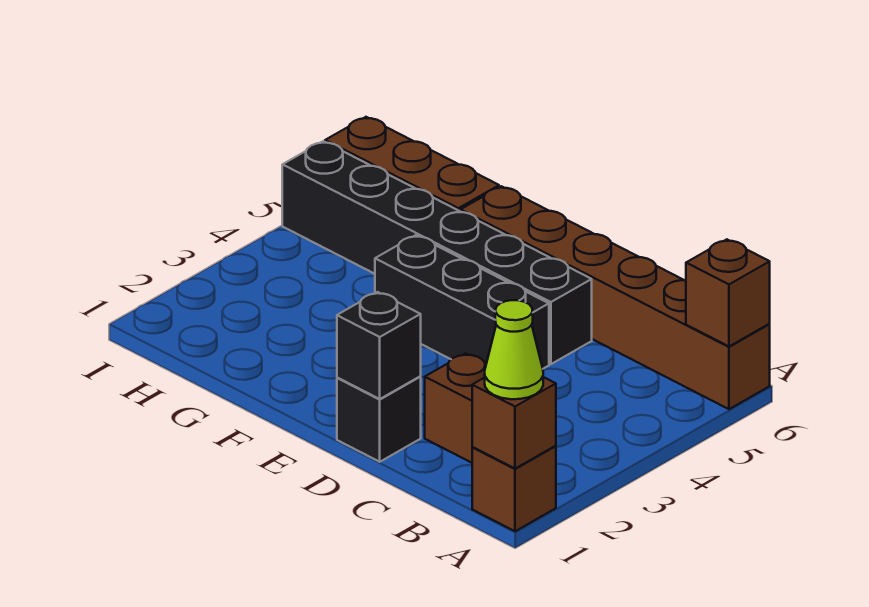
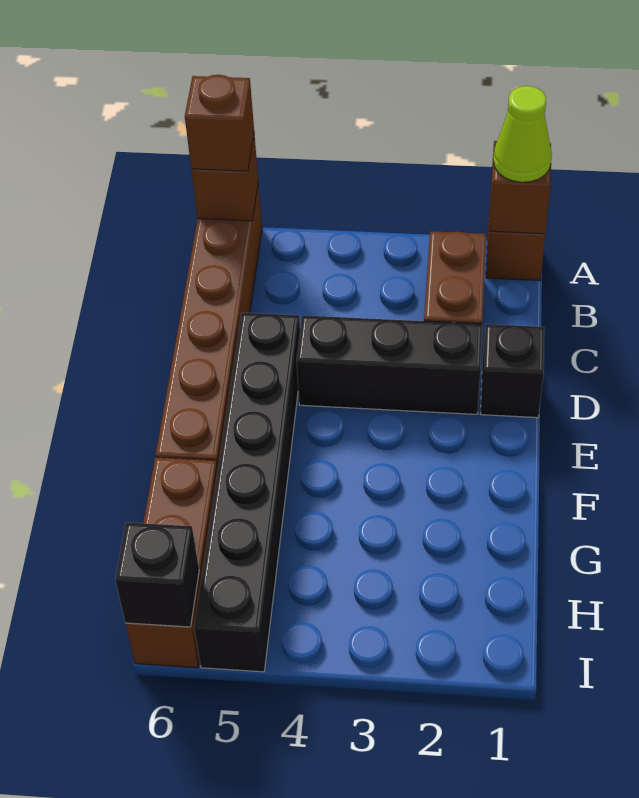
none -> brown 1x1 brick [185,75,254,171]
black 1x1 brick [337,292,421,399] -> black 1x1 brick moved to [115,522,199,627]
black 1x3 brick [375,235,549,369] -> black 1x3 brick turned to [296,315,482,414]

